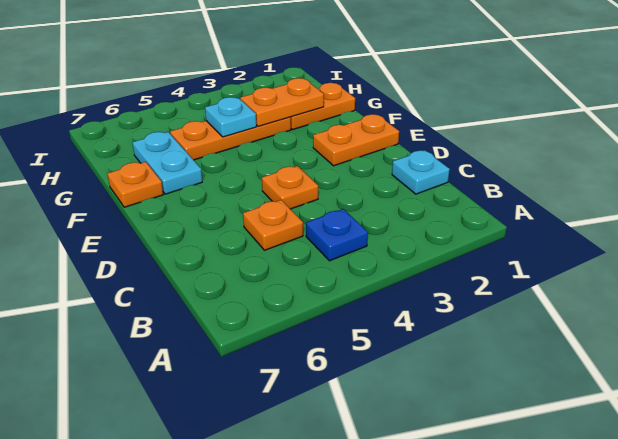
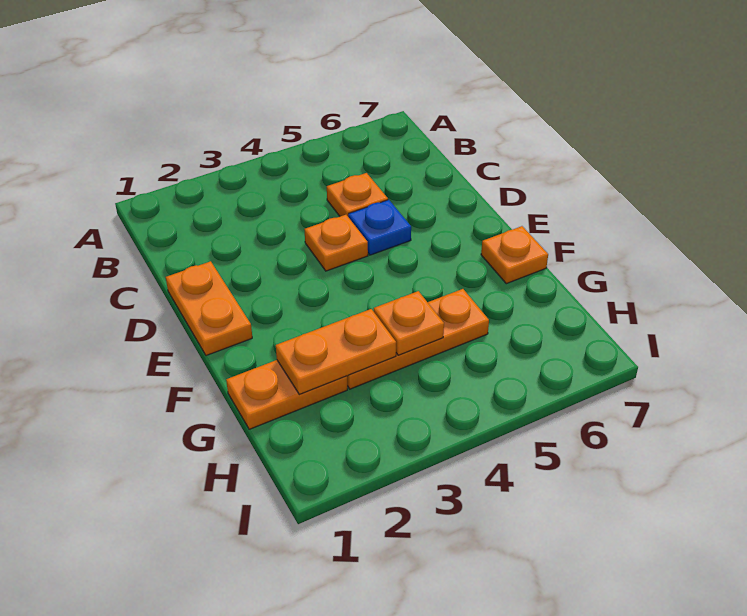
blue 1x1 plate [306,209,368,261] -> blue 1x1 plate moved to [348,200,411,255]
cyan 1x1 plate [392,150,450,194] -> none
orange 1x2 plate [313,114,399,166] -> orange 1x2 plate turned to [166,261,252,356]
cyan 1x2 plate [132,132,202,194] -> none
cyan 1x1 plate [205,97,256,137] -> orange 1x1 plate [374,291,444,355]

